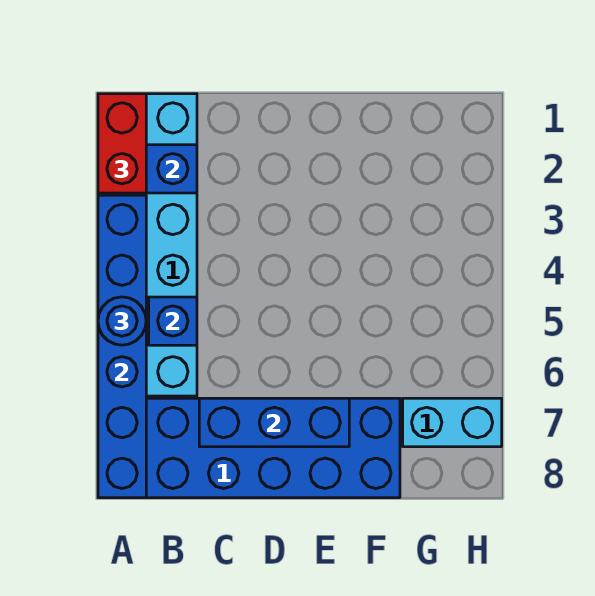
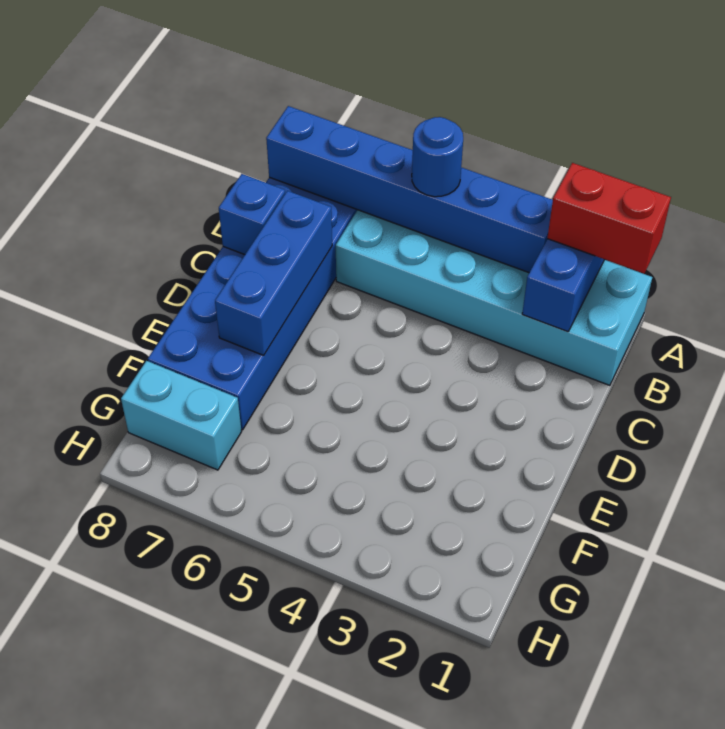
blue 1x1 brick [149,297,197,345] -> blue 1x1 brick moved to [219,174,285,255]
cyan 1x2 brick [403,398,502,447] -> cyan 1x2 brick turned to [121,361,242,470]

